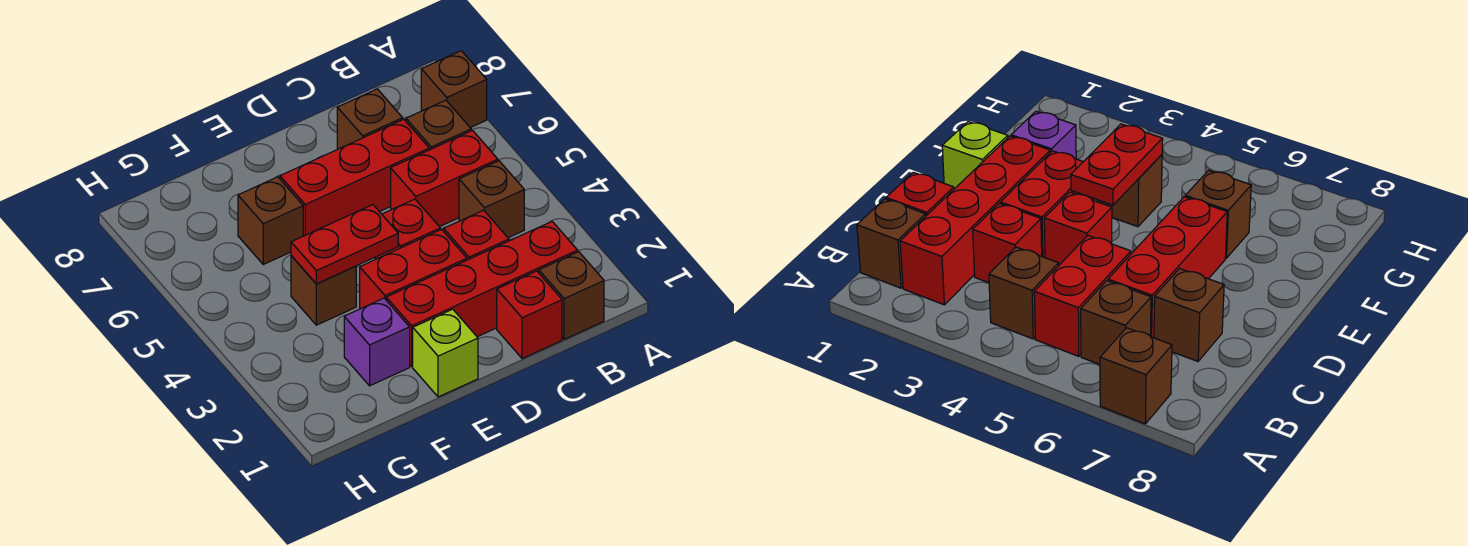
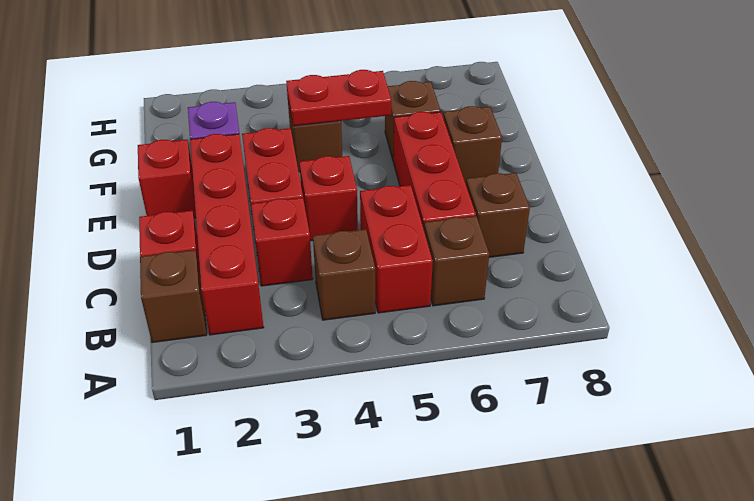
brown 1x1 brick [421,51,487,128] -> brown 1x1 brick moved to [443,106,502,183]
lime 1x1 brick [413,309,478,397] -> red 1x1 brick [138,140,196,218]
red 1x2 plate [291,205,398,284] -> red 1x2 plate turned to [286,70,391,126]

